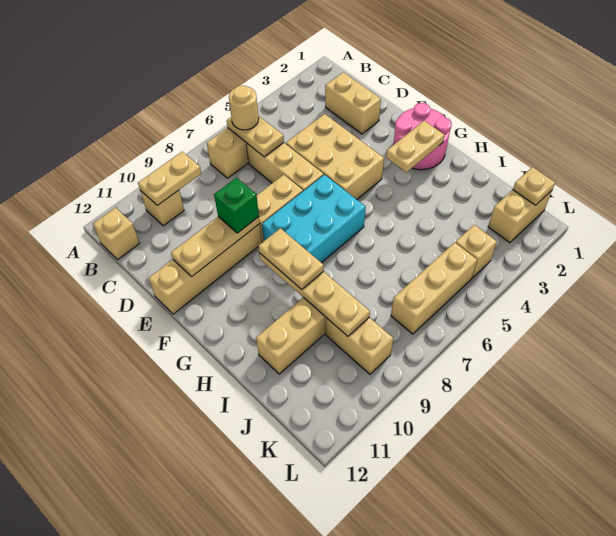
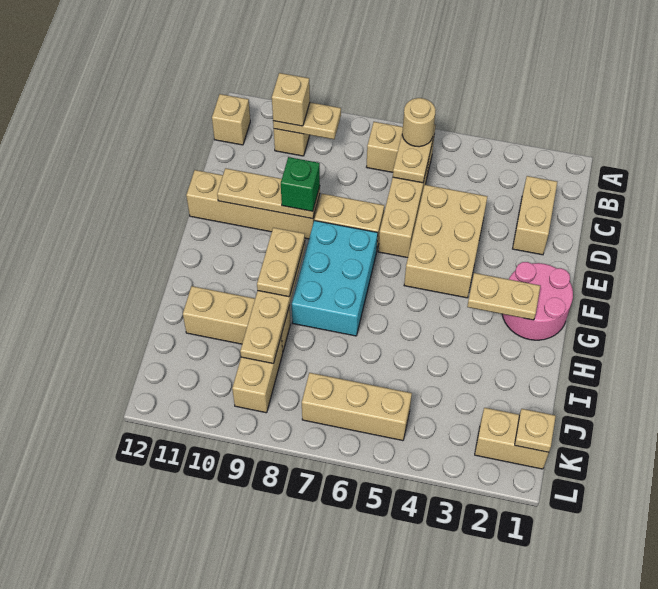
cyan 2x3 brick [262,175,366,263] -> cyan 2x3 brick turned to [292,220,378,336]
tan 1x1 brick [455,225,497,278] -> tan 1x1 brick moved to [272,73,310,126]

